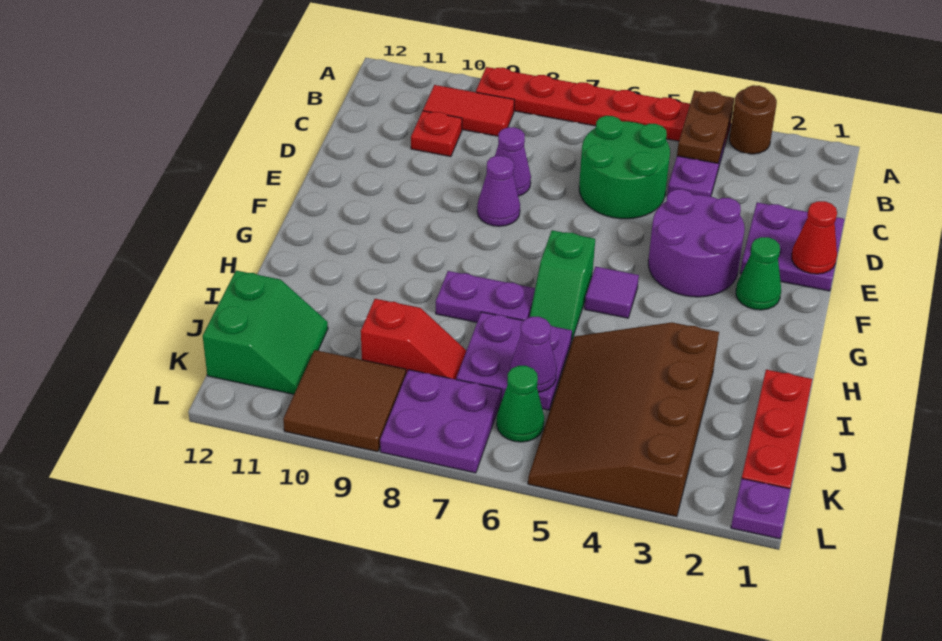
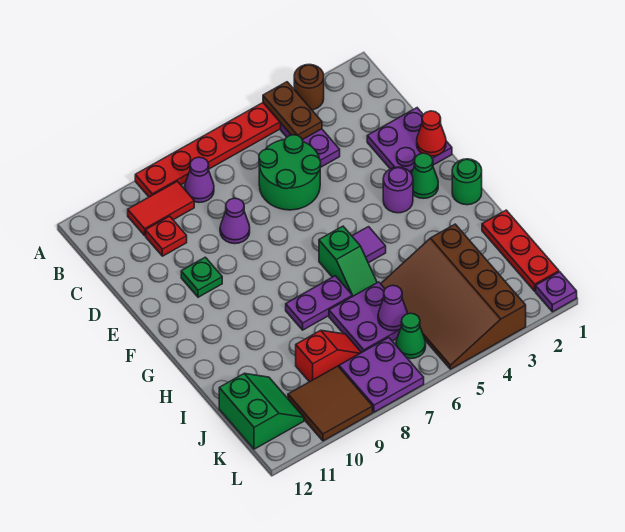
purple 2x2 round brick [648,189,745,297] -> purple 1x1 round brick [383,167,413,213]
purple 1x1 cone [477,156,520,226] -> purple 1x1 cone moved to [185,157,214,202]
none -> green 1x1 plate [181,257,222,297]
none -> green 1x1 round brick [452,159,482,205]

